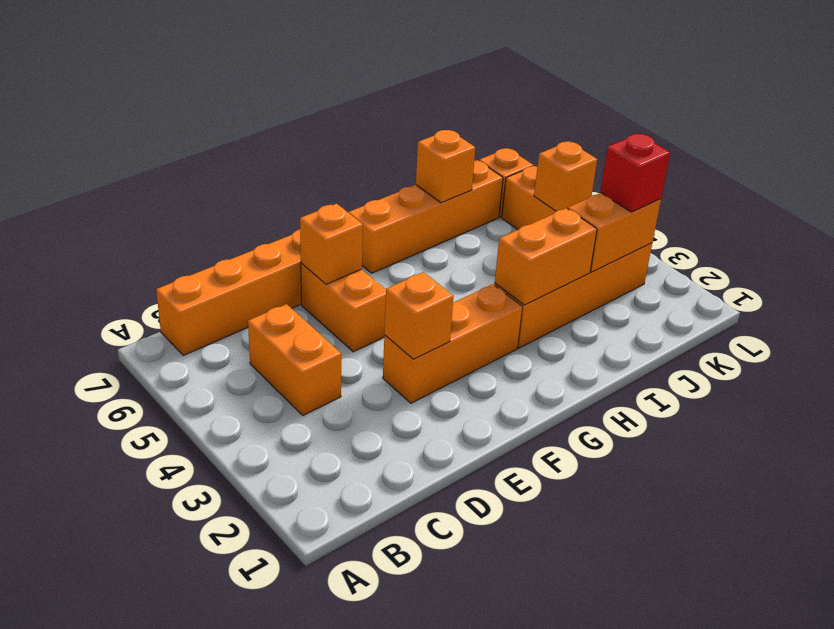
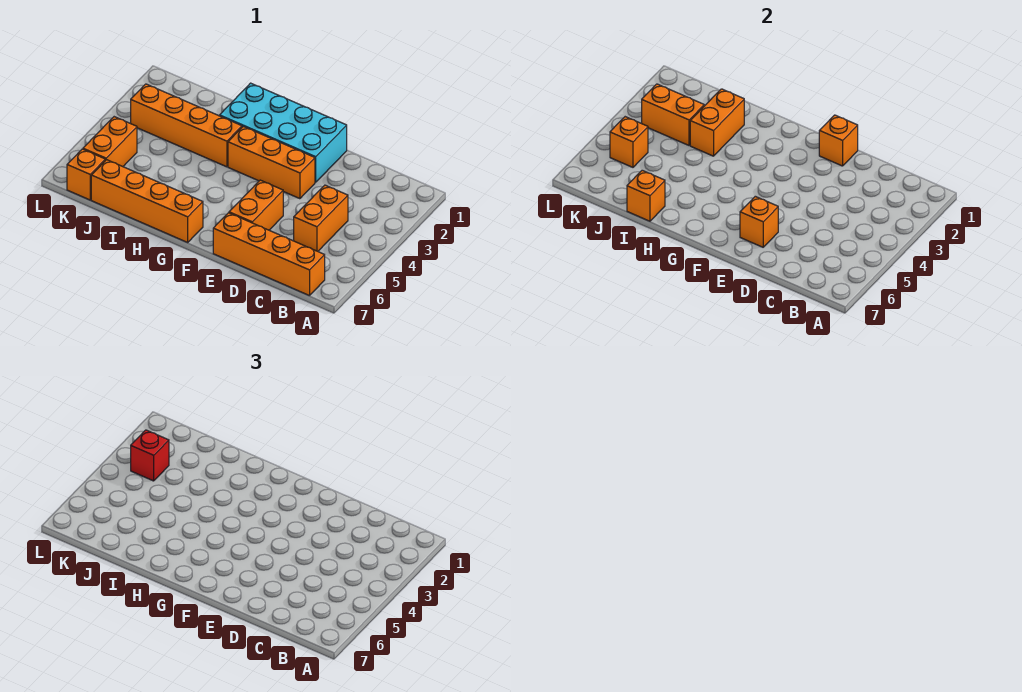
none -> cyan 2x4 brick [220,83,347,182]
orange 1x1 brick [384,272,454,359] -> orange 1x1 brick moved to [819,115,858,166]
orange 1x2 brick [495,208,597,305] -> orange 1x2 brick turned to [690,89,744,156]

